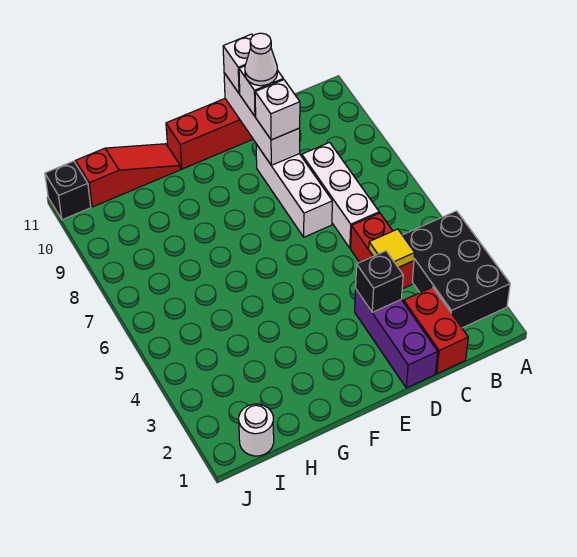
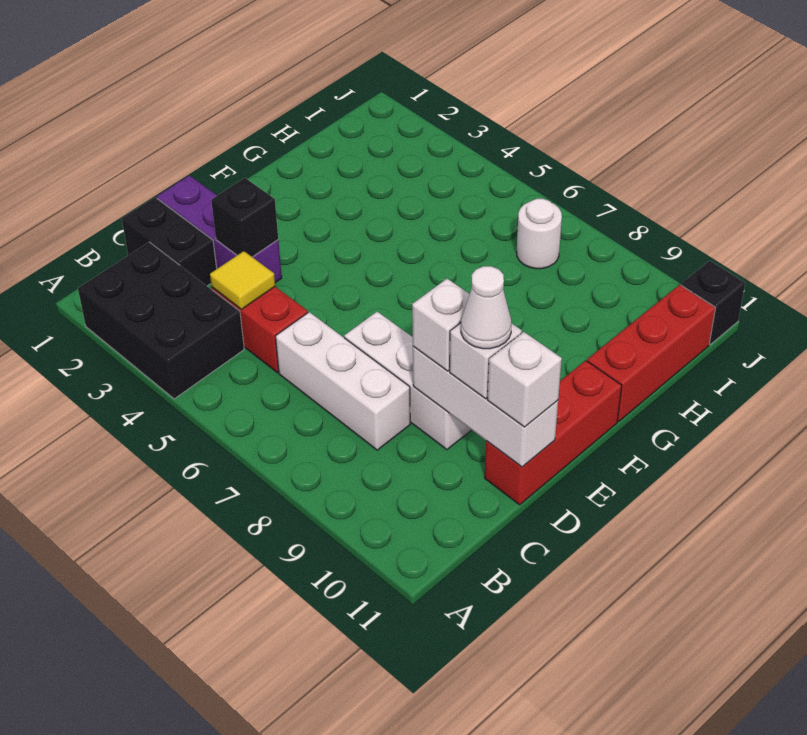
red 1x2 brick [404,287,468,374] -> black 1x2 brick [122,197,217,286]
red 1x3 slope [76,144,180,207] -> red 1x3 brick [587,285,715,422]
white 1x1 round brick [239,404,274,456] -> white 1x1 round brick moved to [517,199,562,269]

